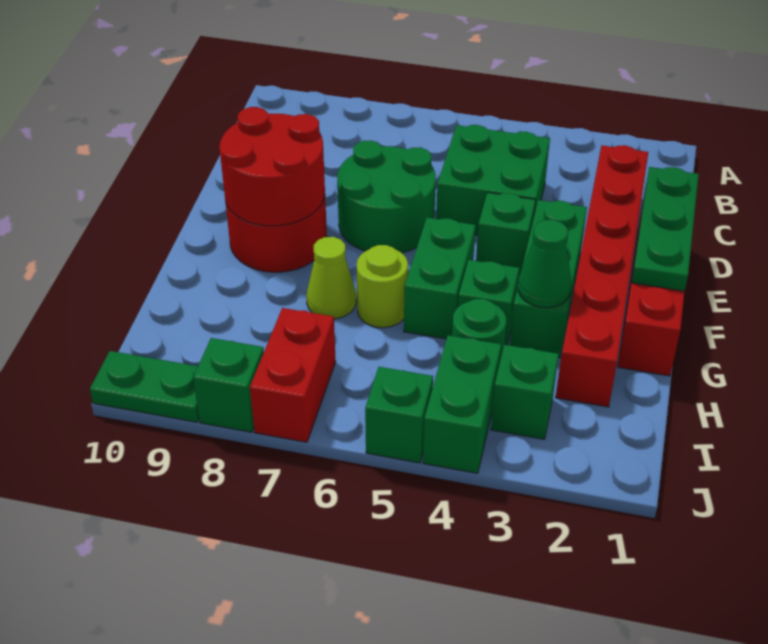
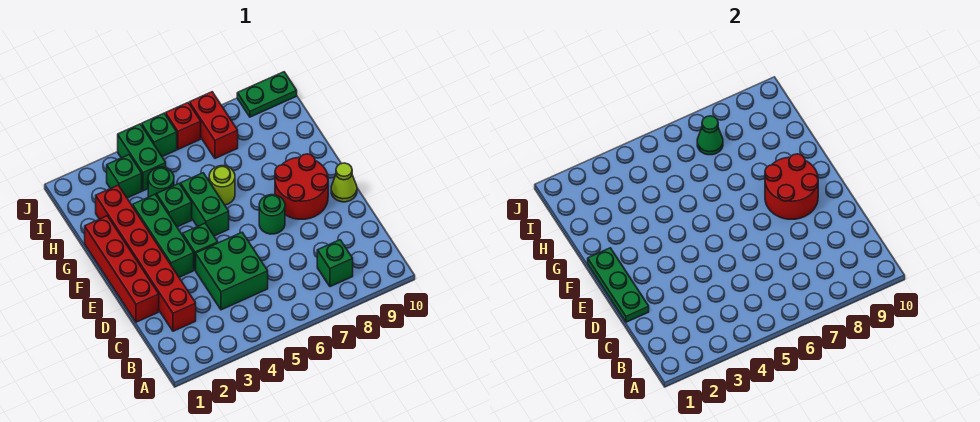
green 2x2 round brick [337,141,436,253] -> green 1x1 round brick [259,195,285,234]
green 1x1 cone [518,220,571,308] -> green 1x1 cone moved to [697,116,723,155]
lime 1x1 cone [306,237,356,319] -> lime 1x1 cone moved to [331,163,357,202]
none -> red 1x1 brick [166,103,201,149]
green 1x1 brick [193,338,264,432] -> green 1x1 brick moved to [317,240,353,287]

